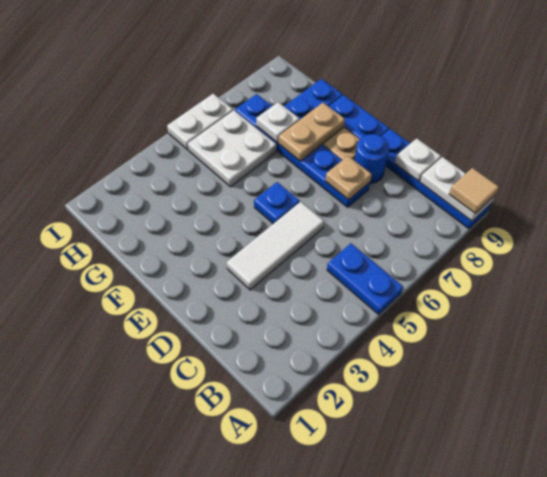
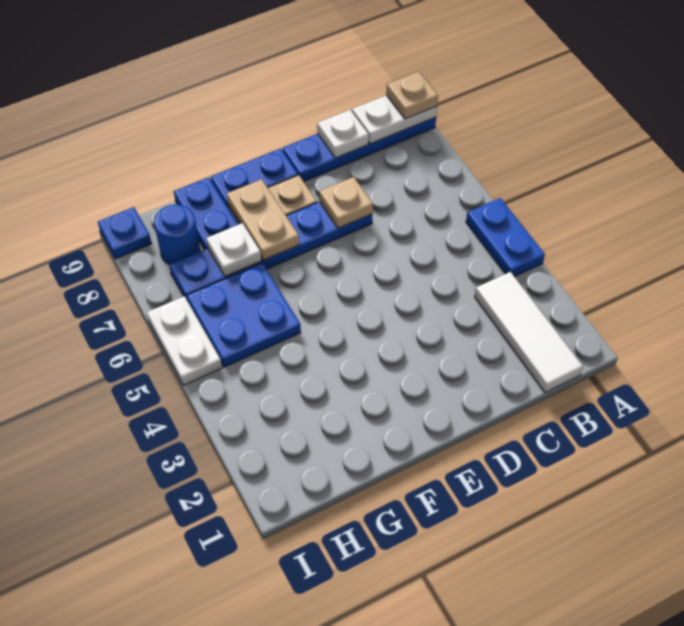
blue 1x2 plate [327,243,403,314] -> blue 1x2 plate turned to [466,198,545,277]
tan 1x1 tile [449,168,499,214] -> tan 1x1 plate [386,72,438,119]
white 1x3 tile [226,202,324,290] -> white 1x3 tile moved to [475,272,583,393]
blue 1x1 round brick [355,134,389,183] -> blue 1x1 round brick moved to [154,205,200,264]
blue 1x1 plate [254,182,300,224] -> blue 1x1 plate moved to [98,207,152,259]
white 2x2 plate [188,110,276,187] -> blue 2x2 plate [187,263,301,367]

